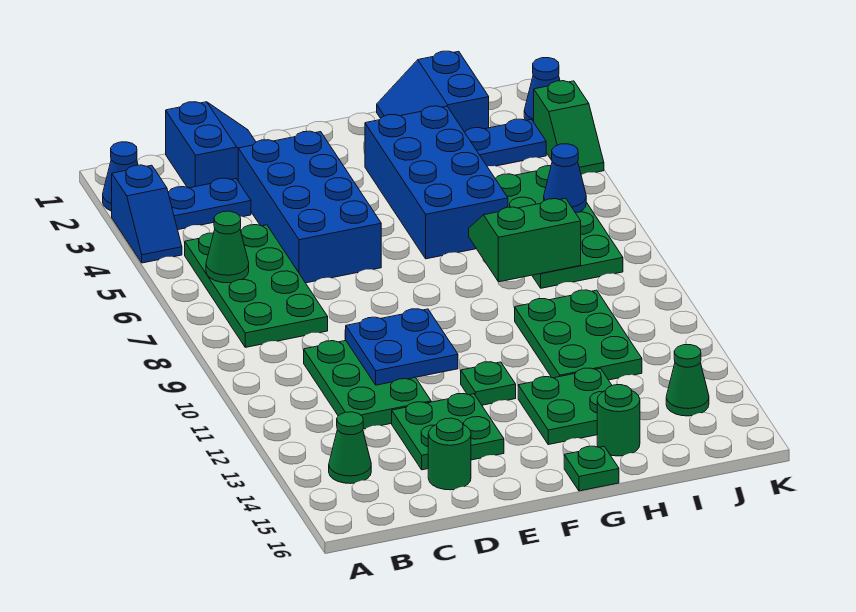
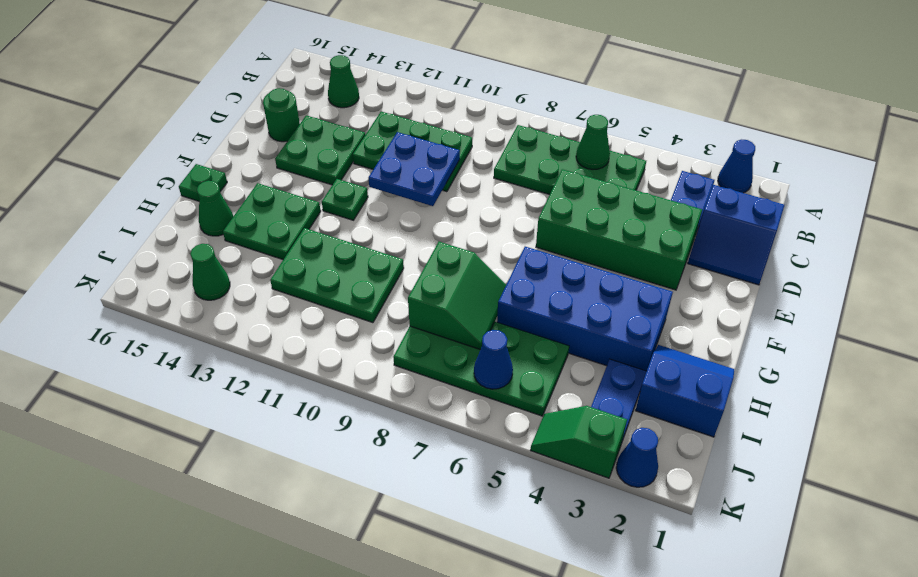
blue 1x2 slope [112,165,182,263] -> none
blue 2x4 brick [238,131,381,283] -> green 2x4 brick [536,169,702,290]
green 1x1 round brick [597,385,640,456] -> green 1x1 cone [197,181,233,236]

